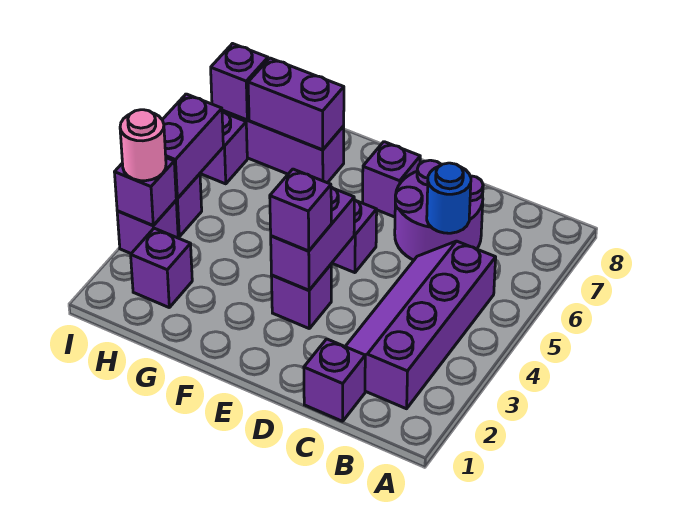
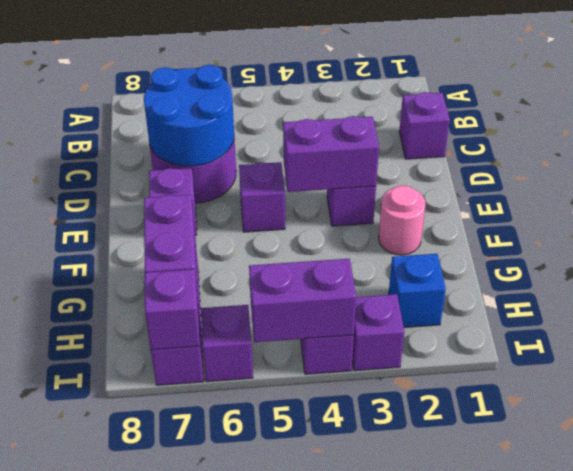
purple 2x4 slope [345,241,496,409] -> none
blue 1x1 round brick [427,163,471,233] -> blue 2x2 round brick [144,65,234,166]
purple 1x1 brick [270,169,331,251] -> none
purple 1x1 brick [131,228,192,307] -> blue 1x1 brick [389,254,446,327]
purple 1x1 brick [115,158,176,225] -> none
pink 1x1 round brick [120,110,166,181] -> pink 1x1 round brick moved to [379,186,425,255]

